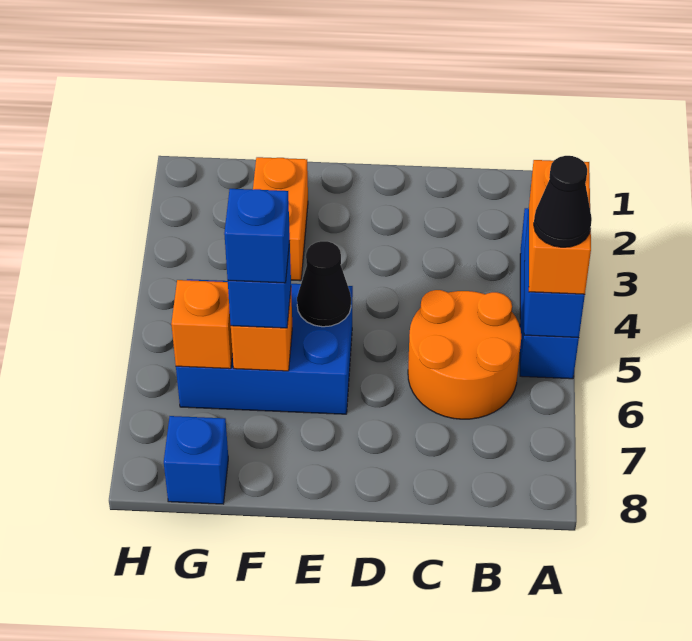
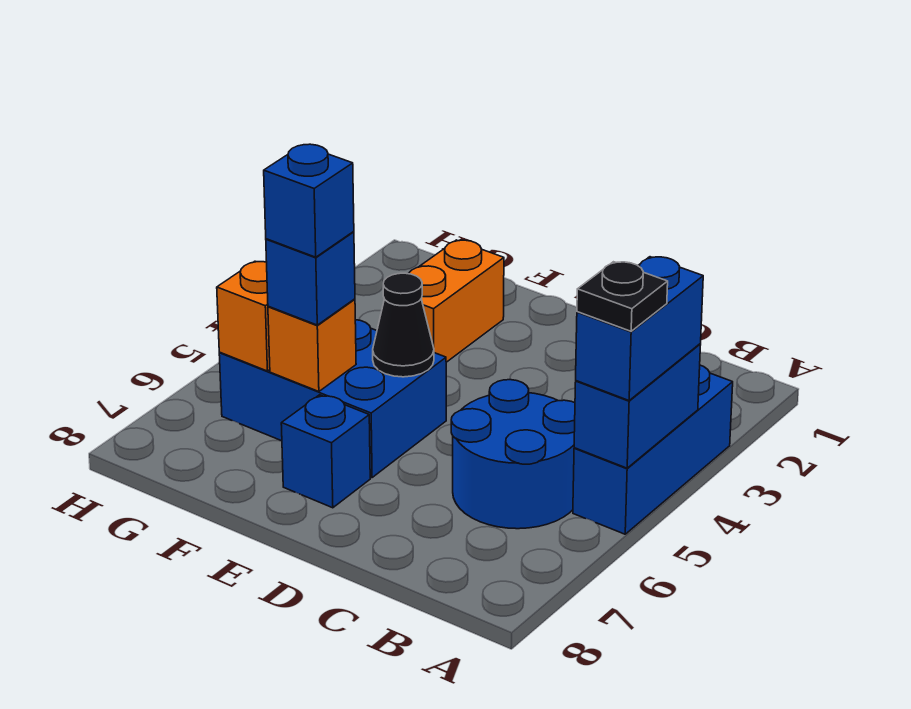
orange 1x2 brick [529,160,591,294] -> blue 1x2 brick [576,257,703,400]
black 1x1 cone [534,156,592,247] -> black 1x1 plate [577,262,668,331]
orange 2x2 round brick [408,290,521,419] -> blue 2x2 round brick [451,380,575,529]
blue 1x1 brick [164,416,228,504] -> blue 1x1 brick moved to [281,395,370,508]

